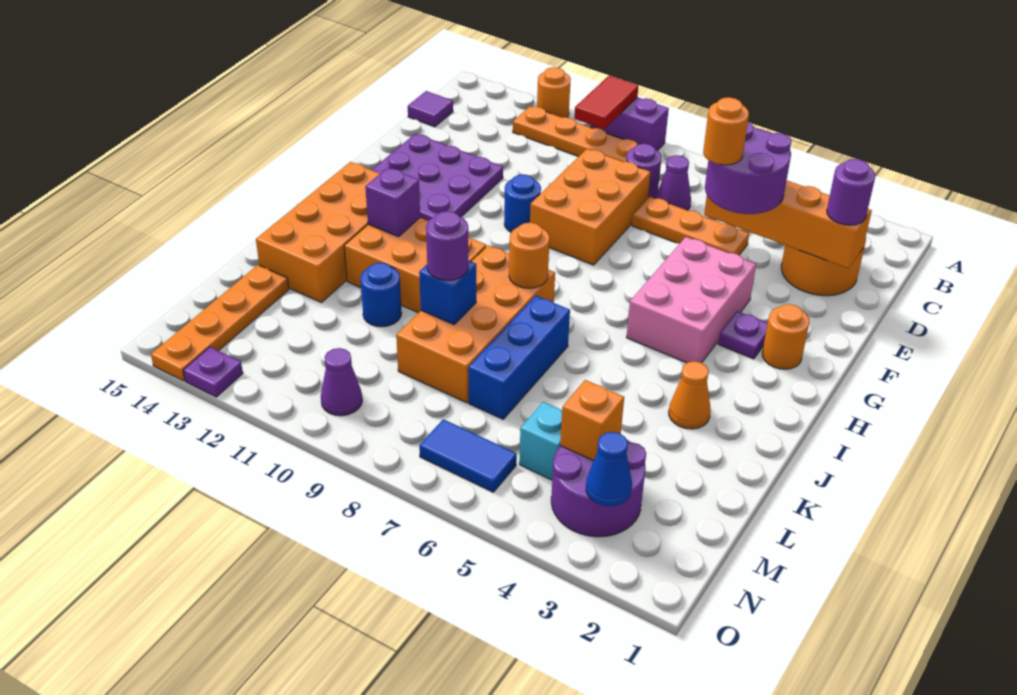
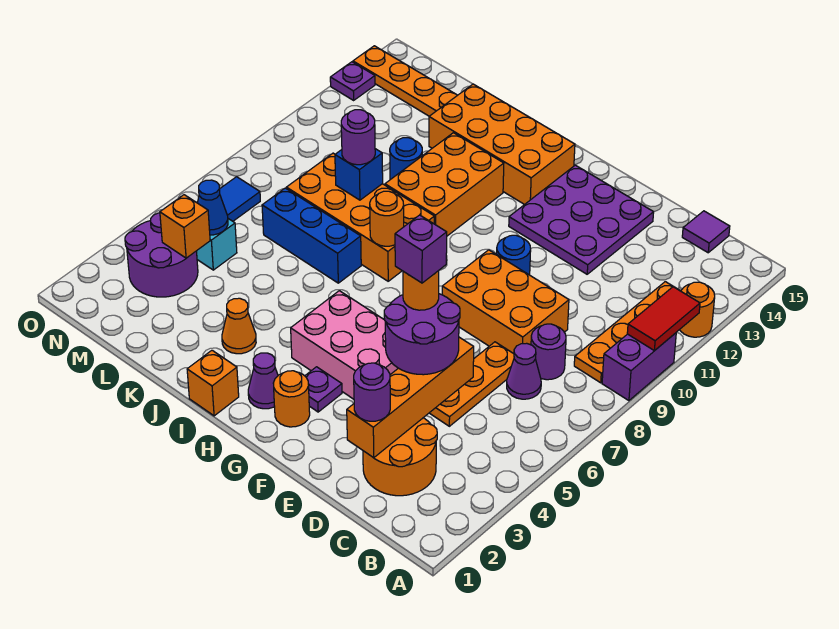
red 1x2 tile [574,75,638,129] -> red 1x2 tile turned to [627,287,700,351]
none -> orange 1x1 brick [187,350,239,416]
purple 1x1 brick [365,167,420,237] -> purple 1x1 brick moved to [395,215,447,283]
blue 1x1 cone [586,432,632,506] -> blue 1x1 cone moved to [198,180,228,235]
purple 1x1 cone [321,348,362,416] -> purple 1x1 cone moved to [248,353,278,409]

